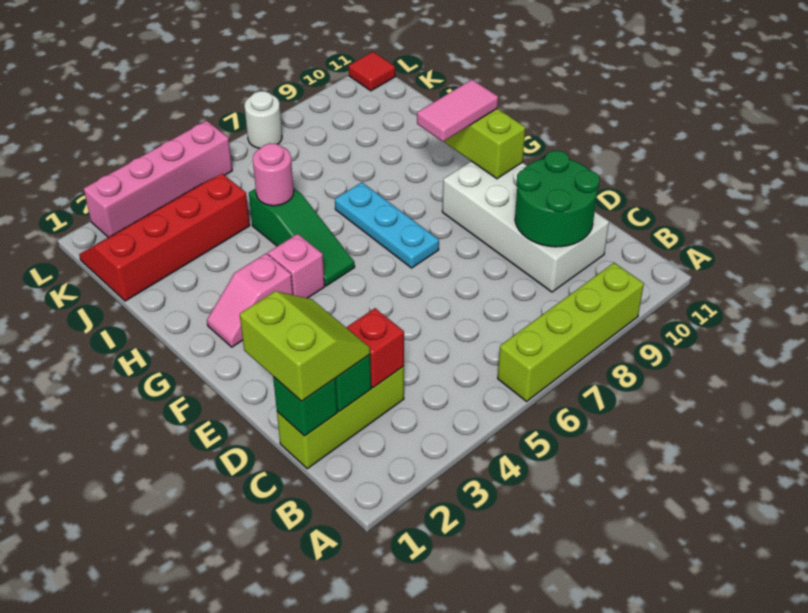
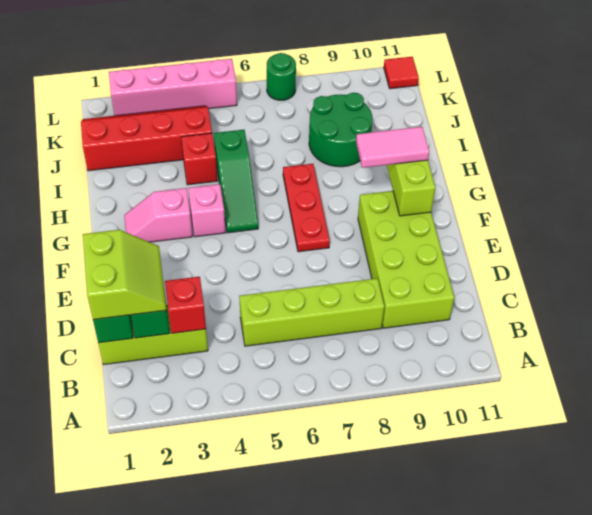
lime 1x4 brick [498,263,644,401] -> lime 1x4 brick moved to [239,278,384,346]
white 2x4 brick [442,161,609,292] -> lime 2x4 brick [358,191,454,328]
green 2x2 round brick [515,151,600,247] -> green 2x2 round brick moved to [309,93,373,167]
cyan 1x3 plate [335,182,439,268] -> red 1x3 plate [283,164,330,252]
none -> red 1x1 brick [181,133,217,185]
pink 1x1 round brick [253,143,294,206] -> none
white 1x1 round brick [244,91,282,148] -> green 1x1 round brick [267,53,296,100]

